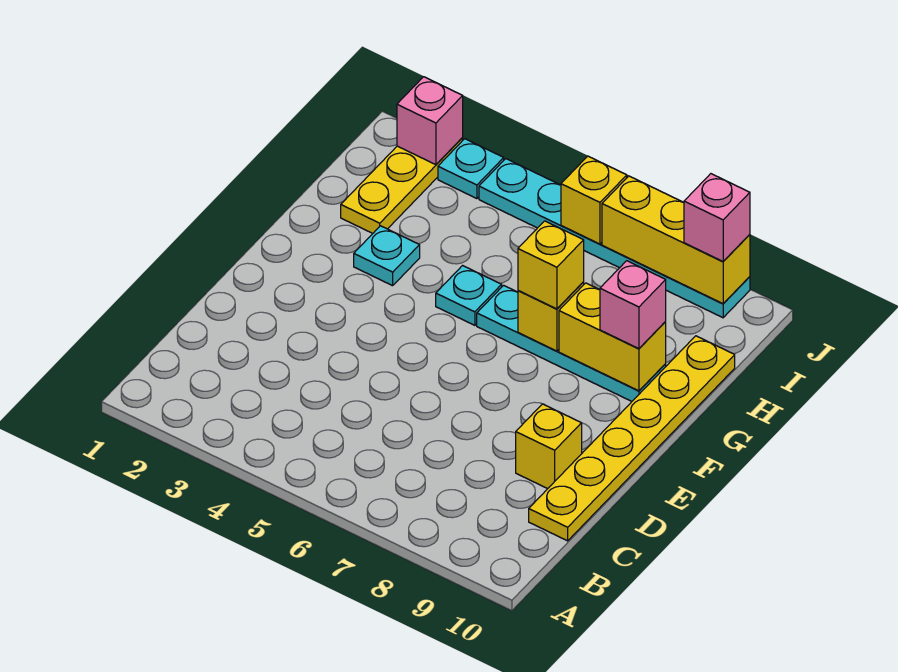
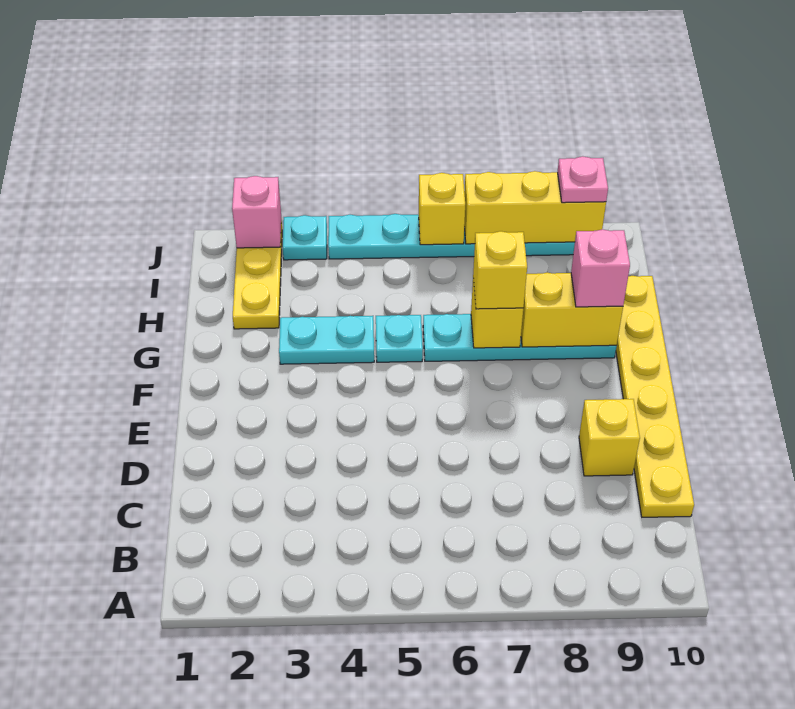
cyan 1x1 plate [354,226,420,286] -> cyan 1x2 plate [279,316,374,364]
pink 1x1 brick [684,174,750,262] -> pink 1x1 plate [558,156,608,203]

